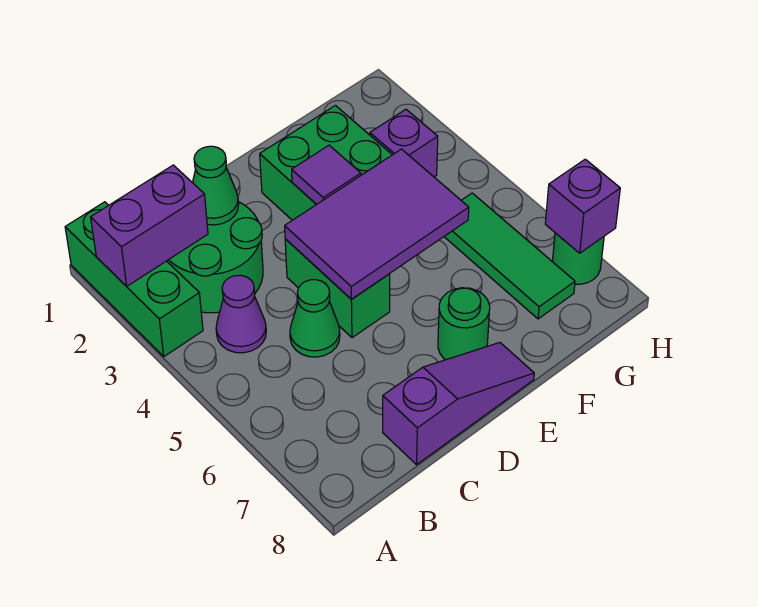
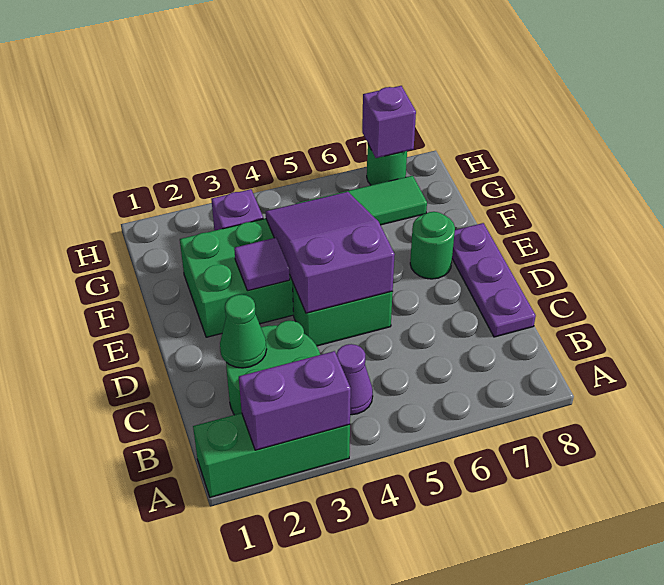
purple 1x2 brick [91,165,208,286] -> purple 1x2 brick turned to [239,351,351,450]
green 1x1 cone [290,280,340,357] -> none
purple 1x3 slope [383,343,534,465] -> purple 1x3 plate [452,223,536,337]
purple 2x3 tile [285,149,469,299] -> purple 2x3 slope [266,192,395,313]

